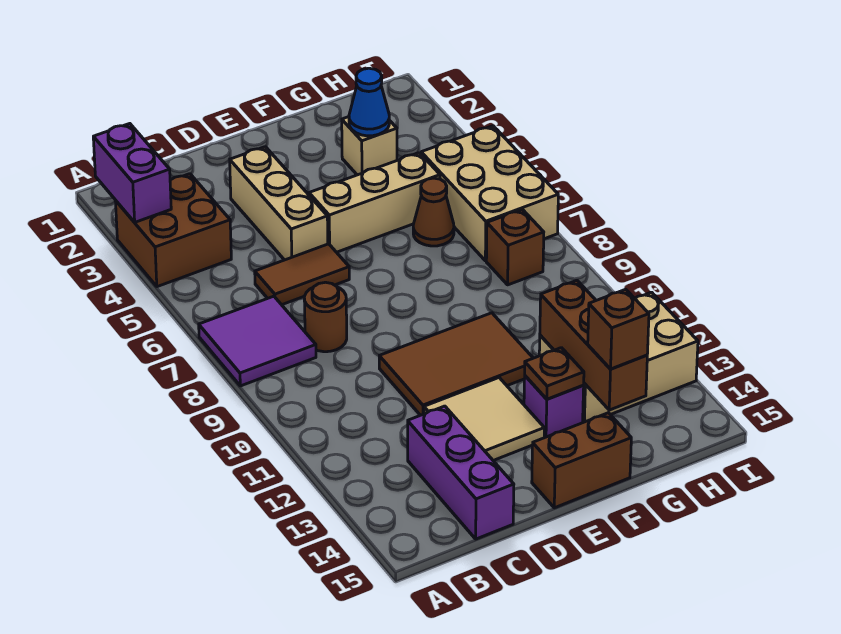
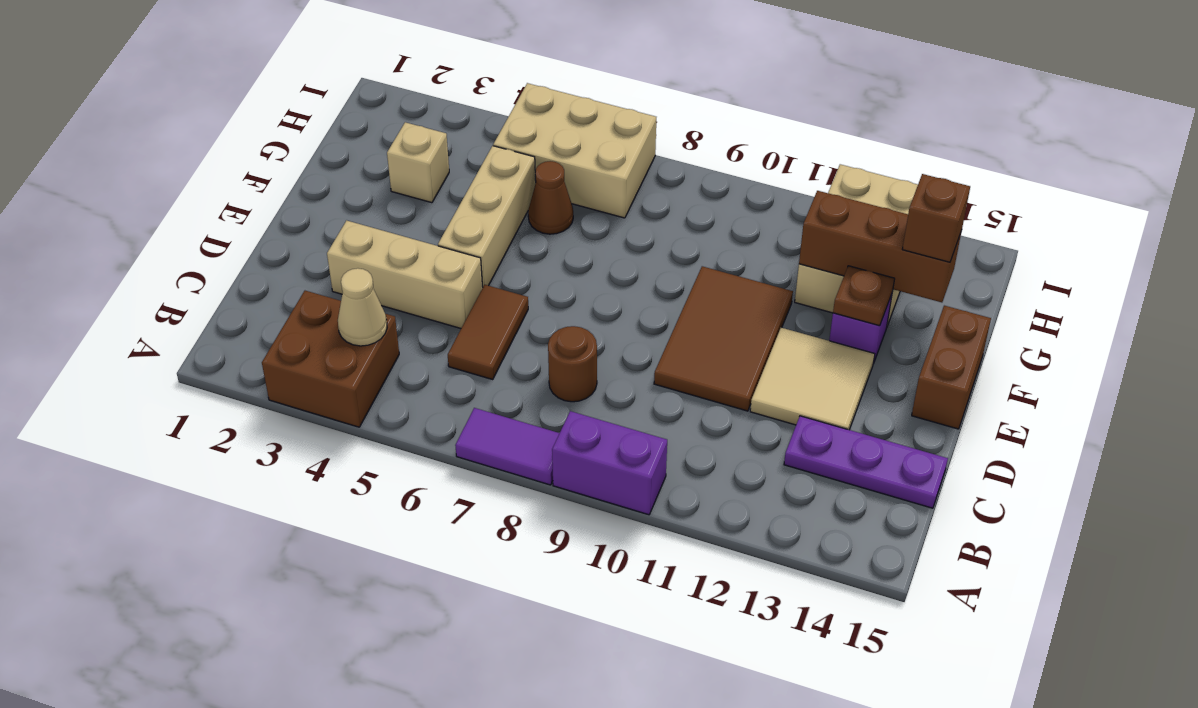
purple 1x2 brick [93,124,171,222] -> purple 1x2 brick moved to [552,411,667,515]
purple 2x2 tile [199,296,316,386] -> purple 1x2 tile [455,408,559,485]
none -> tan 1x1 cone [338,268,387,346]
purple 1x3 brick [408,406,514,539] -> purple 1x3 plate [784,416,948,508]
blue 1x1 cone [349,68,389,136] -> none
brown 1x1 brick [486,209,544,285] -> none

